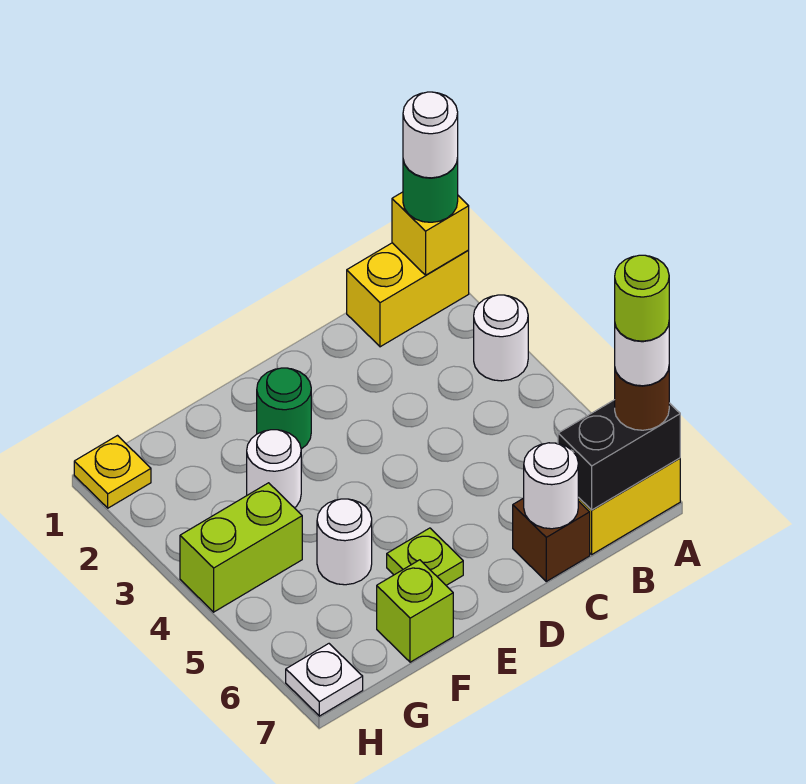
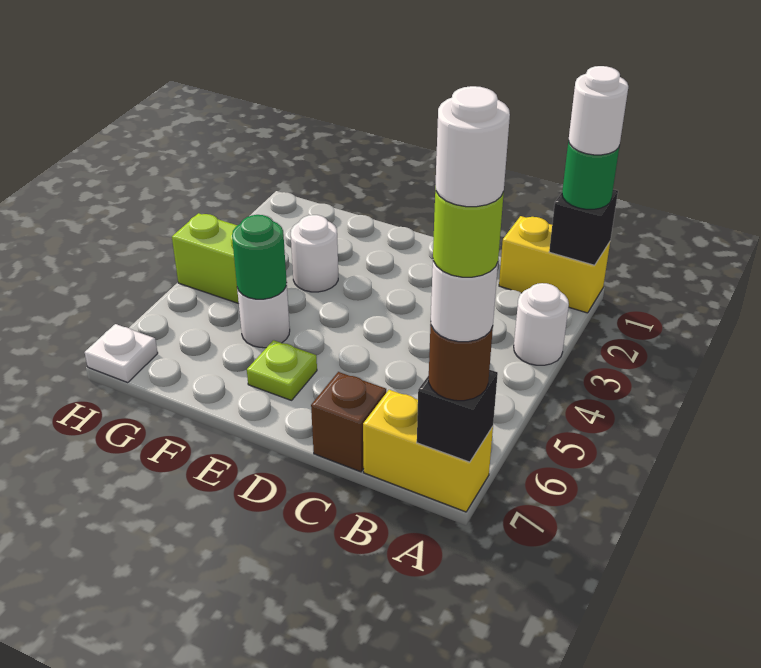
yellow 1x1 brick [392,192,469,275] -> black 1x1 brick [549,189,618,265]
black 1x2 brick [558,400,680,510] -> black 1x1 brick [417,370,498,462]
white 1x1 round brick [524,443,578,529] -> white 1x1 round brick moved to [435,86,510,207]
green 1x1 round brick [257,368,311,449] -> green 1x1 round brick moved to [232,215,287,299]
lime 1x1 brick [377,560,453,662] -> none
yellow 1x1 plate [74,436,151,508] -> none

